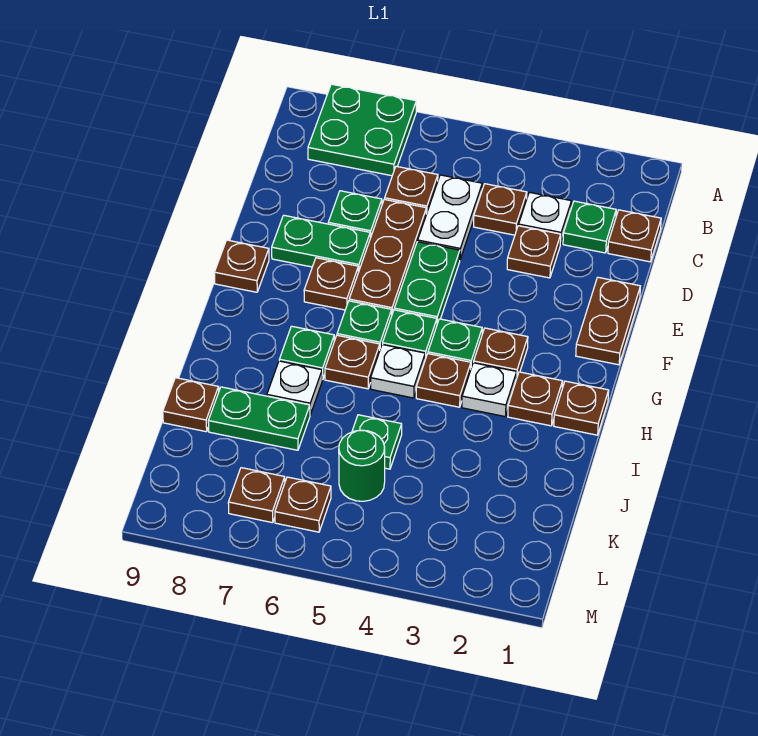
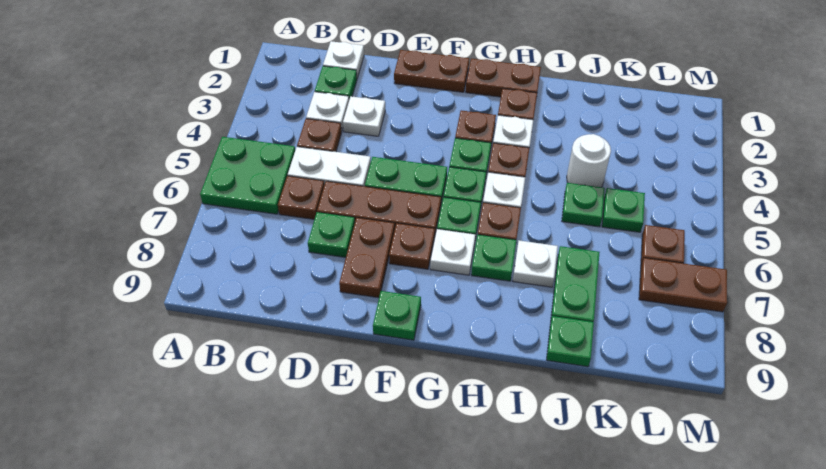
green 2x2 plate [308,84,416,176] -> green 2x2 plate moved to [200,137,295,214]
brown 1x1 plate [608,210,661,262] -> white 1x1 plate [323,41,364,78]
brown 1x1 plate [507,226,561,278] -> white 1x1 plate [343,96,385,136]
green 1x2 plate [272,215,370,272] -> brown 1x2 plate [339,218,395,298]
brown 1x1 plate [214,240,269,292] -> green 1x1 plate [373,291,421,340]
none -> white 1x1 plate [430,229,475,275]
brown 1x1 plate [554,381,609,435] -> brown 1x2 plate [466,59,541,97]
none -> white 1x1 round brick [567,134,611,187]
brown 1x1 plate [163,378,219,432] -> green 1x1 plate [547,316,594,367]
green 1x1 round brick [339,430,385,501] -> green 1x1 plate [602,188,645,232]
brown 1x1 plate [228,468,285,523] -> brown 1x2 plate [639,258,727,312]

